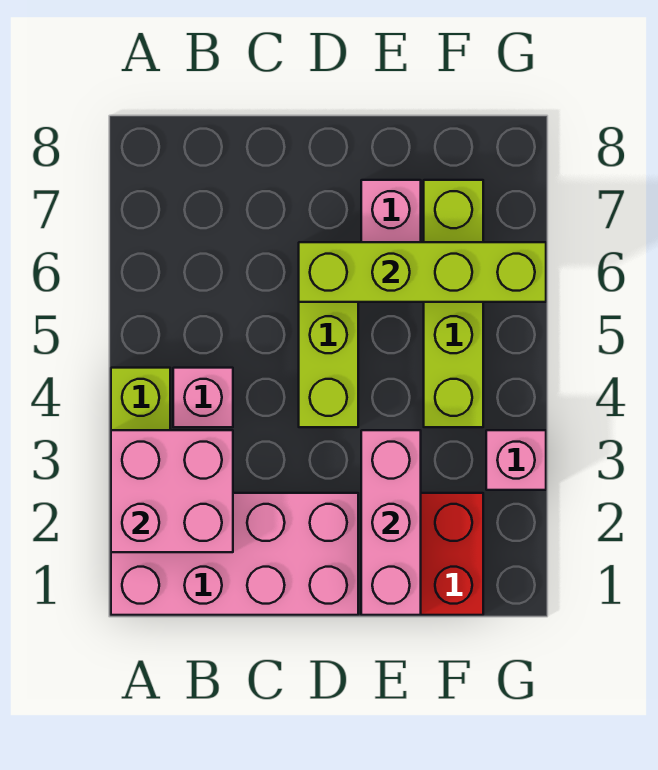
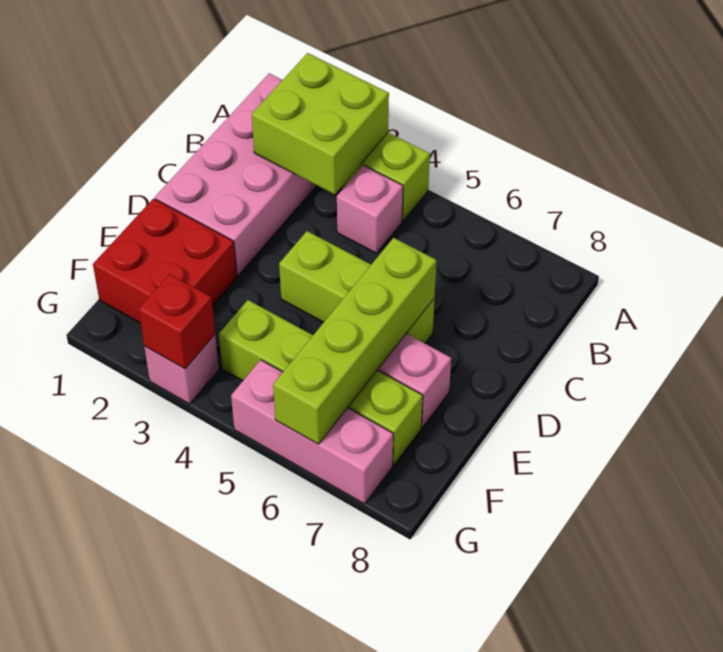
pink 2x2 brick [111,430,233,552] -> lime 2x2 brick [252,53,389,194]
pink 1x3 brick [361,430,421,615] -> pink 1x3 brick moved to [231,360,393,504]
none -> red 1x1 brick [139,274,215,369]

